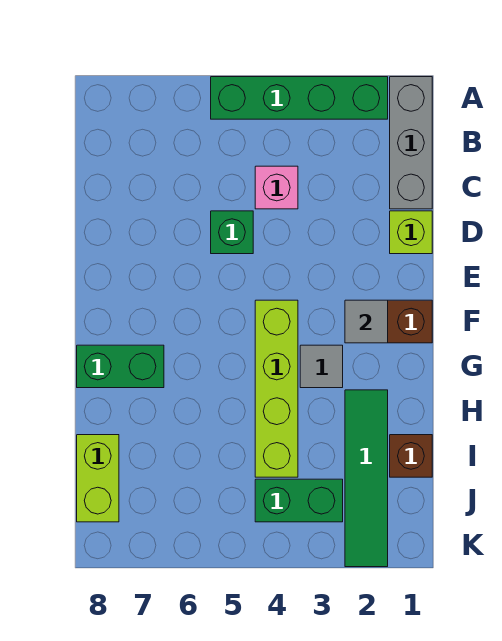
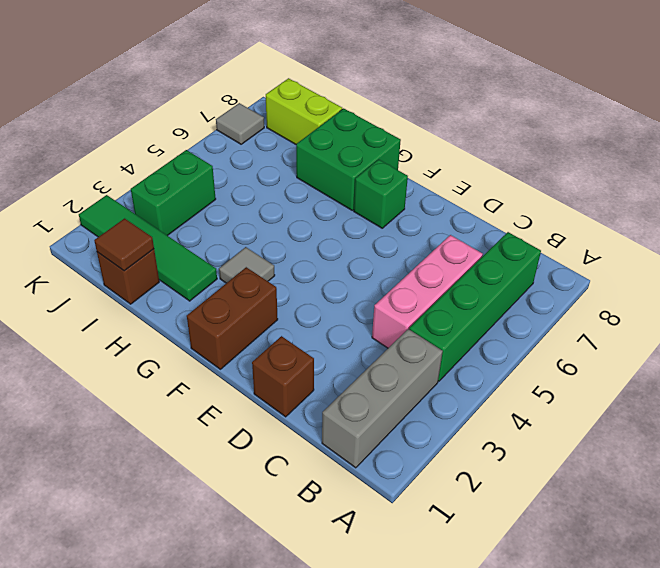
grey 1x3 brick [390,77,432,209] -> grey 1x3 brick turned to [322,329,443,468]
green 1x4 brick [211,77,388,119] -> green 1x4 brick moved to [409,232,541,381]
pink 1x1 brick [255,166,298,209] -> pink 1x3 brick [372,235,483,348]
lime 1x1 brick [390,211,432,254] -> brown 1x1 brick [252,336,314,417]
green 1x1 brick [211,211,253,254] -> green 1x1 brick moved to [354,159,408,228]
grey 1x1 tile [345,300,388,343] -> grey 1x1 tile moved to [216,103,264,144]
lime 1x4 brick [255,300,298,477] -> none
green 1x2 brick [77,345,164,388] -> green 2x2 brick [296,108,401,210]
none -> brown 1x1 tile [94,218,154,271]

